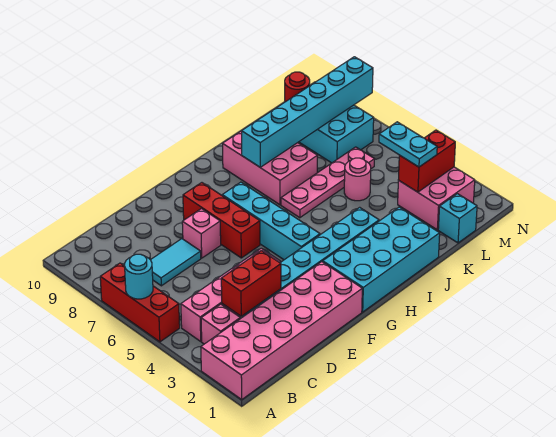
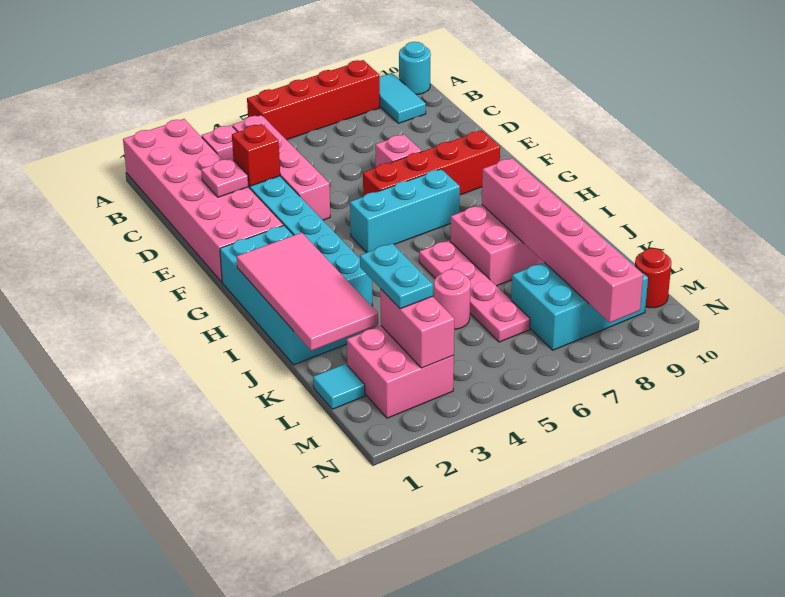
red 1x3 brick [100,263,180,342] -> red 1x4 brick [247,60,380,140]
cyan 1x1 round brick [125,254,153,299] -> cyan 1x1 round brick moved to [399,42,431,95]
red 1x2 brick [221,251,281,316] -> red 1x1 brick [232,124,280,186]
cyan 1x2 tile [151,239,201,286] -> cyan 1x2 tile moved to [380,73,426,123]
none -> pink 1x1 plate [201,158,249,197]
red 1x3 brick [183,183,260,258] -> red 1x4 brick [363,131,500,197]
cyan 1x4 brick [222,182,320,260] -> cyan 1x3 brick [350,169,460,252]
none -> pink 2x4 tile [237,233,378,351]
cyan 1x6 brick [242,57,373,167] -> pink 1x6 brick [482,158,643,323]
cyan 1x1 brick [438,194,477,243] -> cyan 1x1 tile [313,364,365,409]
red 1x2 brick [398,130,455,192] -> pink 1x2 brick [380,289,454,368]
cyan 1x2 plate [379,122,437,167] -> cyan 1x2 plate turned to [360,243,433,309]

